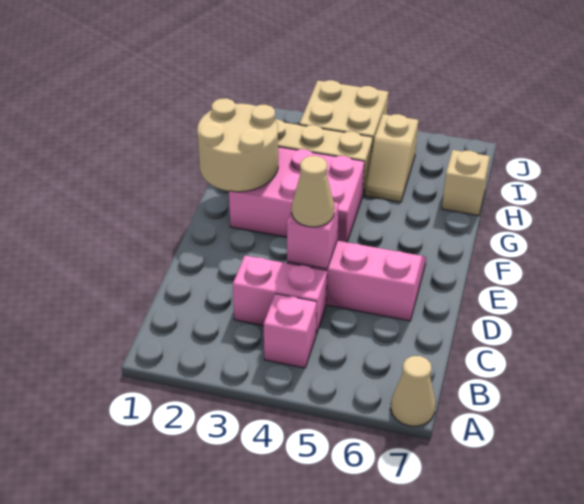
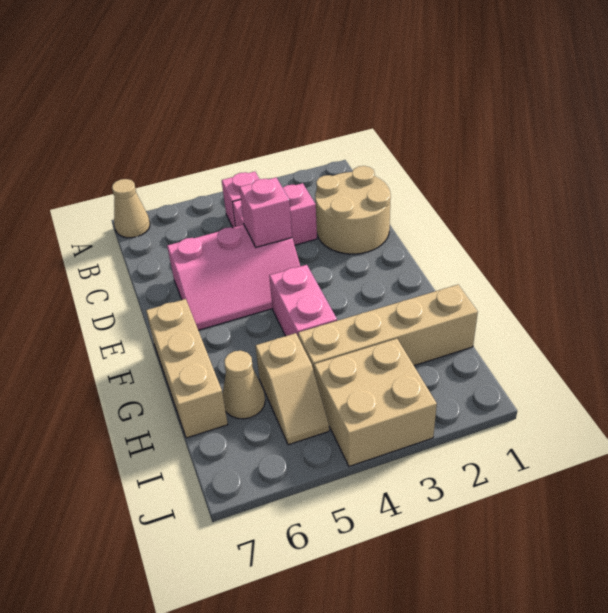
tan 1x1 cone [292,156,334,227] -> tan 1x1 cone moved to [223,351,265,419]
tan 2x2 round brick [197,98,278,192] -> tan 2x2 round brick moved to [315,166,391,254]
pink 2x3 brick [229,147,364,242] -> pink 1x2 brick [269,265,337,336]
tan 1x2 slope [365,114,418,202] -> tan 1x2 slope turned to [255,333,329,445]
tan 1x1 brick [442,150,490,216] -> tan 1x3 brick [146,299,228,438]

